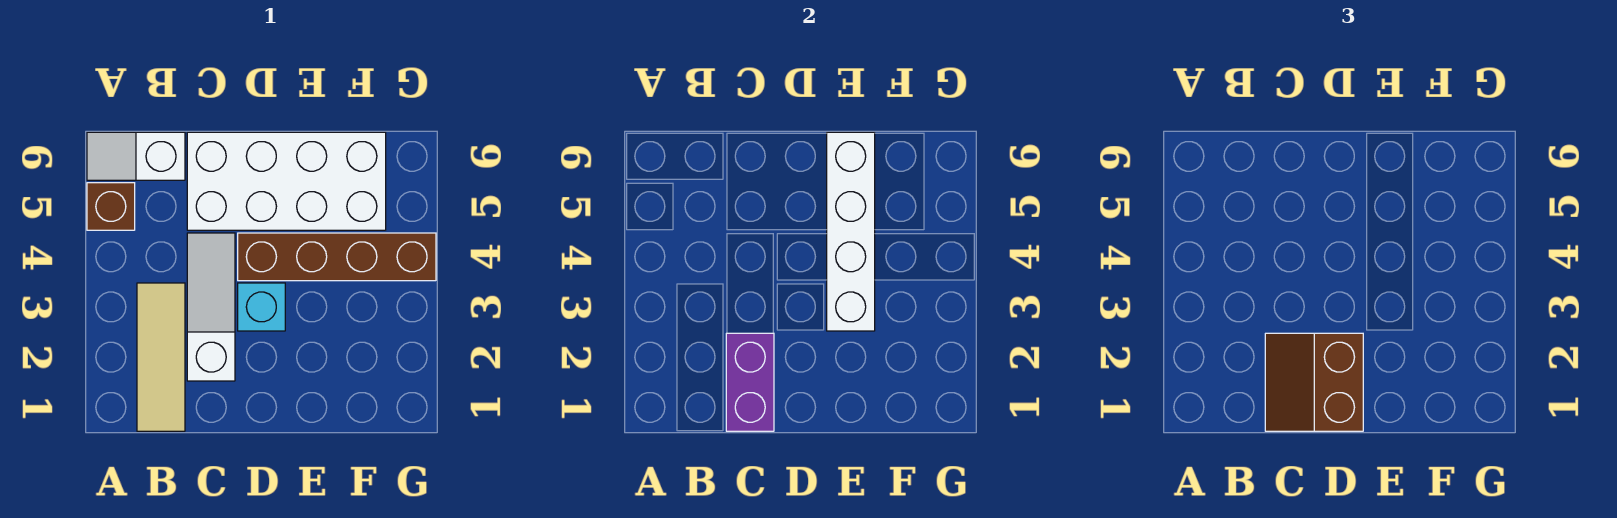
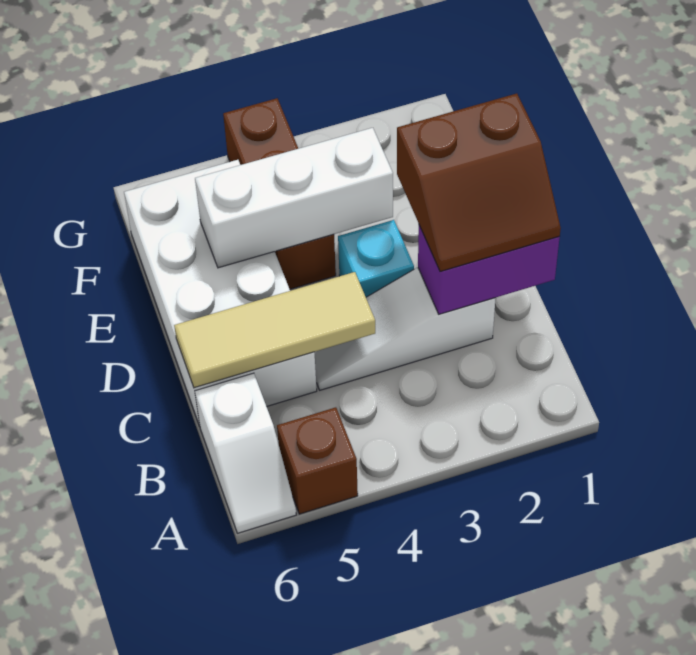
tan 1x3 tile [137,283,185,431] -> tan 1x3 tile moved to [174,272,375,388]
brown 1x4 brick [238,233,436,281] -> brown 1x3 brick [223,98,336,289]
white 1x4 brick [827,132,875,331] -> white 1x3 brick [195,128,393,268]

